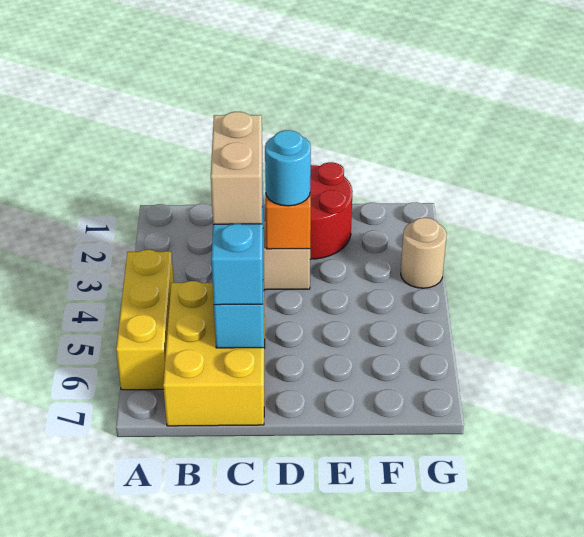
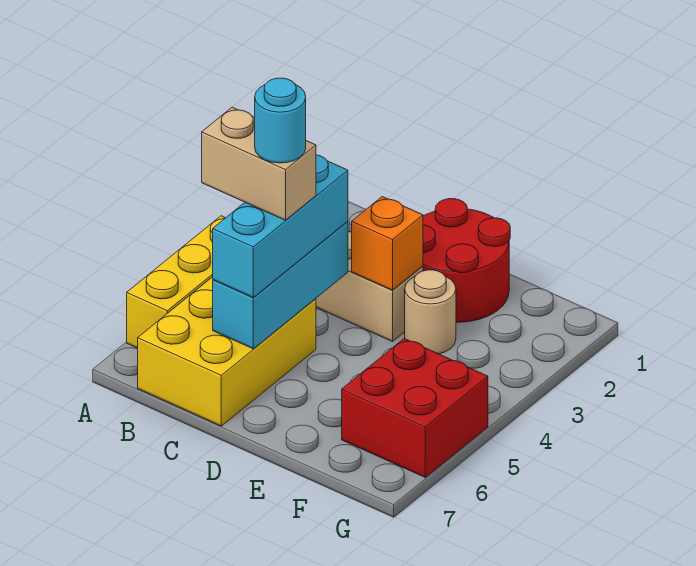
tan 1x2 brick [211,112,262,224] -> tan 1x2 brick turned to [202,107,316,220]
cyan 1x1 round brick [265,130,311,206] -> cyan 1x1 round brick moved to [255,78,306,163]
none -> red 2x2 brick [342,338,488,477]
tan 1x1 round brick [401,218,447,288] -> tan 1x1 round brick moved to [405,270,456,354]

